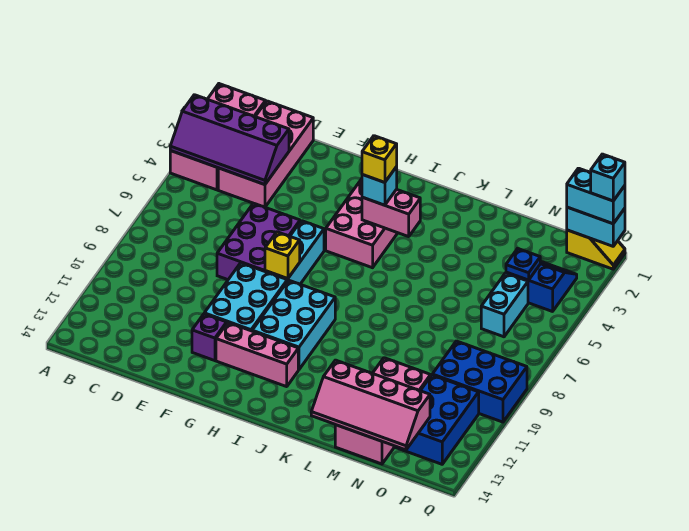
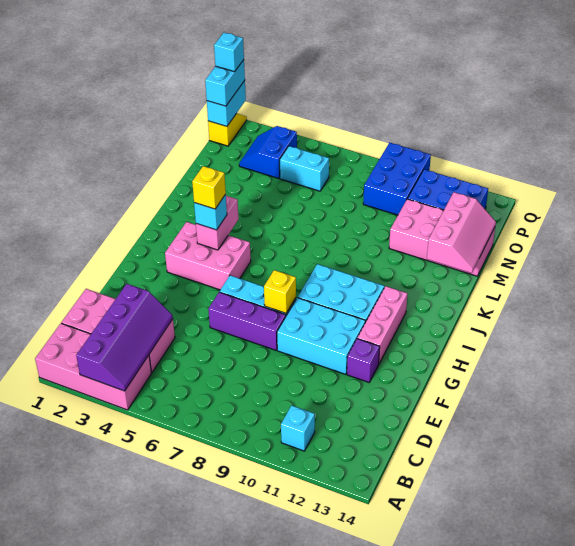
none -> cyan 1x1 brick [281,406,315,451]
purple 2x3 brick [217,203,300,280] -> purple 1x3 brick [208,292,286,350]
pink 2x4 slope [311,360,430,450] -> pink 2x3 slope [427,192,496,273]
blue 1x1 plate [506,249,540,280] -> none

